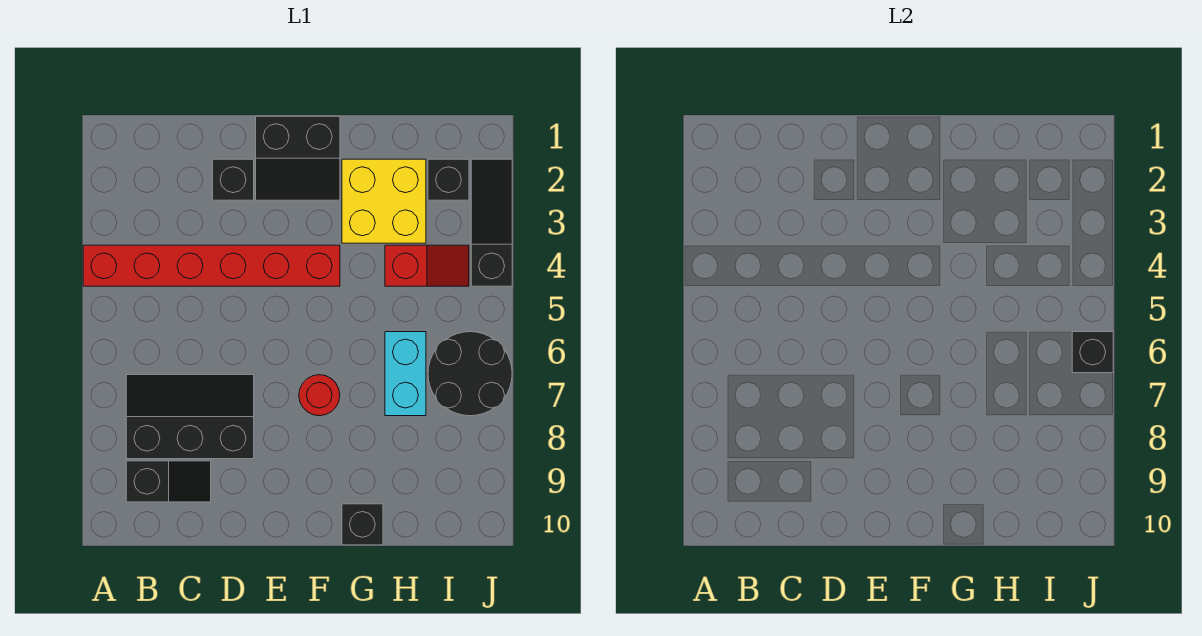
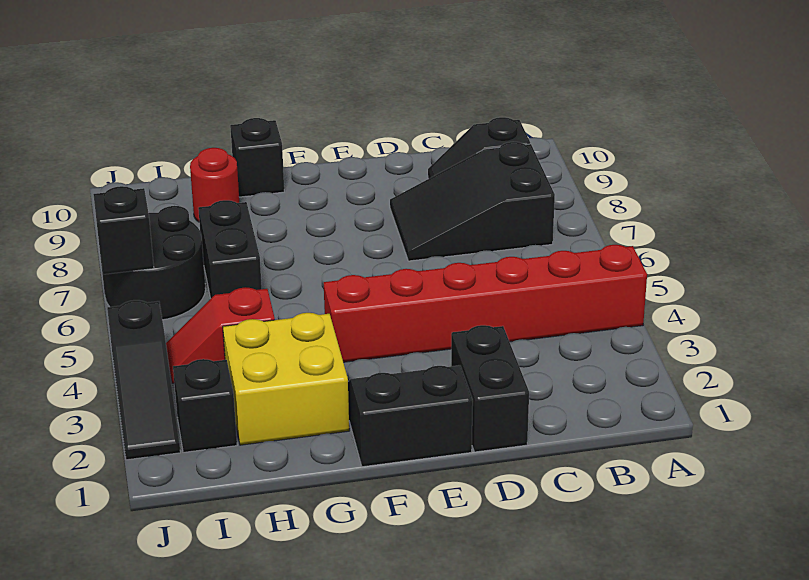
black 2x3 slope [126,375,254,459] -> black 2x3 slope turned to [390,142,555,261]
black 1x1 brick [213,159,254,200] -> black 1x2 brick [451,325,529,452]
red 1x1 round brick [299,375,340,416] -> red 1x1 round brick moved to [190,148,239,222]
cyan 1x2 brick [385,332,426,416] -> black 1x2 brick [198,200,262,299]

